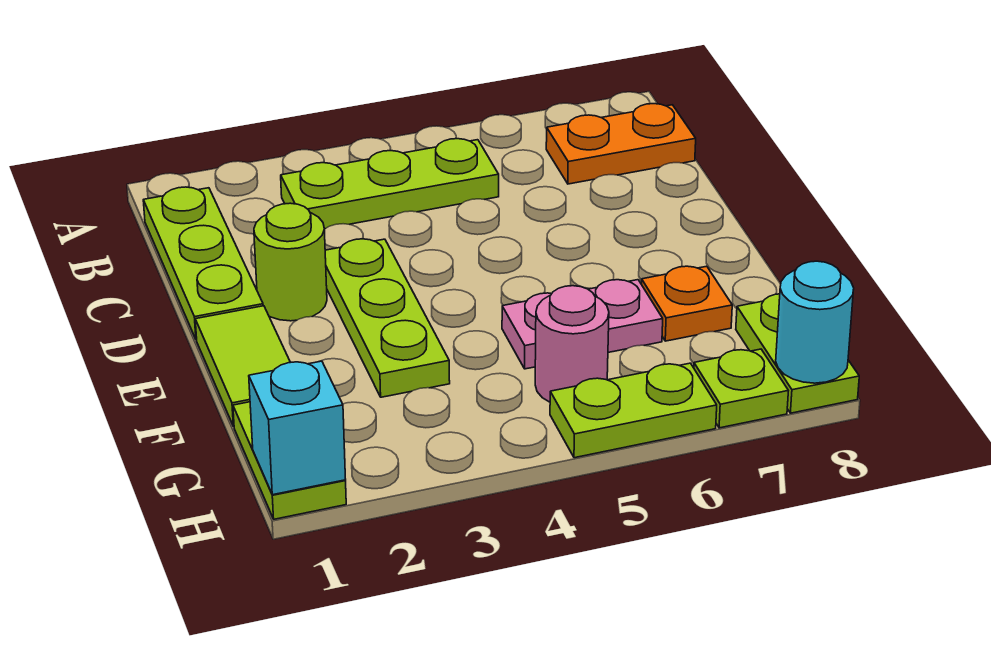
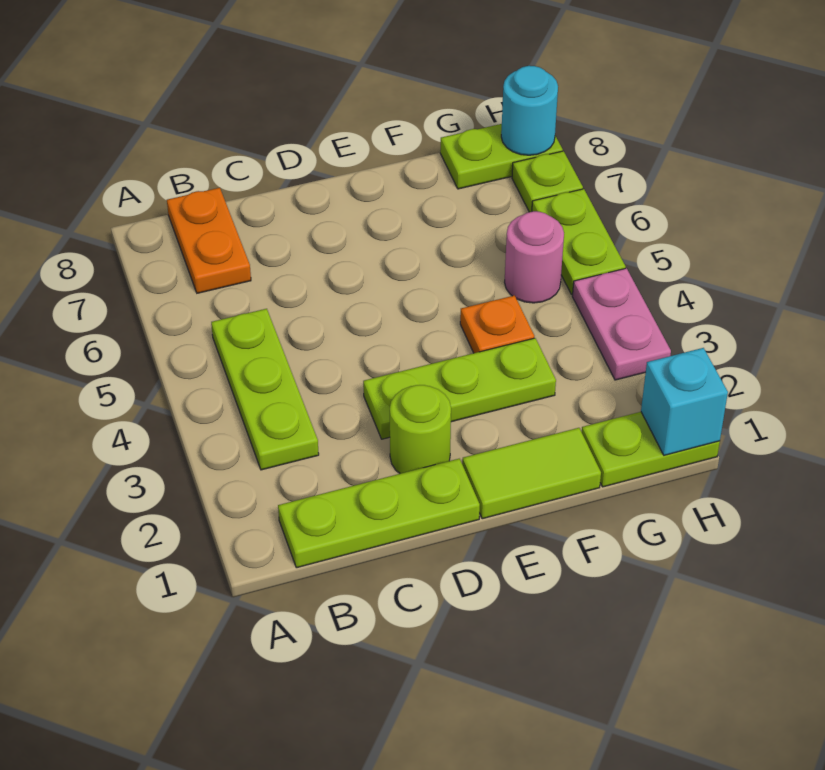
pink 1x2 plate [502,280,663,369] -> pink 1x2 plate moved to [572,268,671,380]
orange 1x1 plate [641,266,732,341] -> orange 1x1 plate moved to [460,295,534,353]

